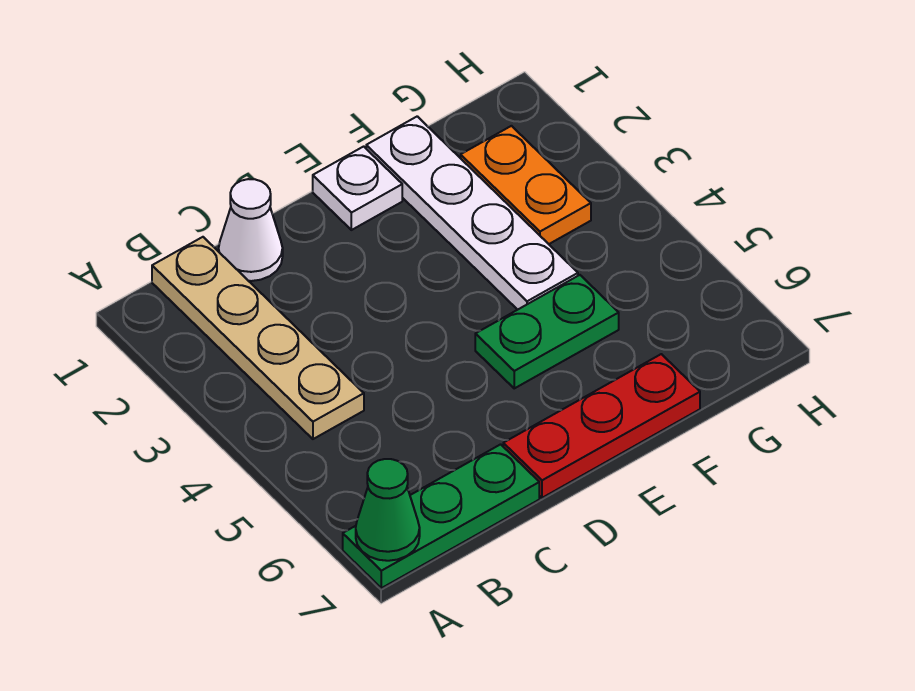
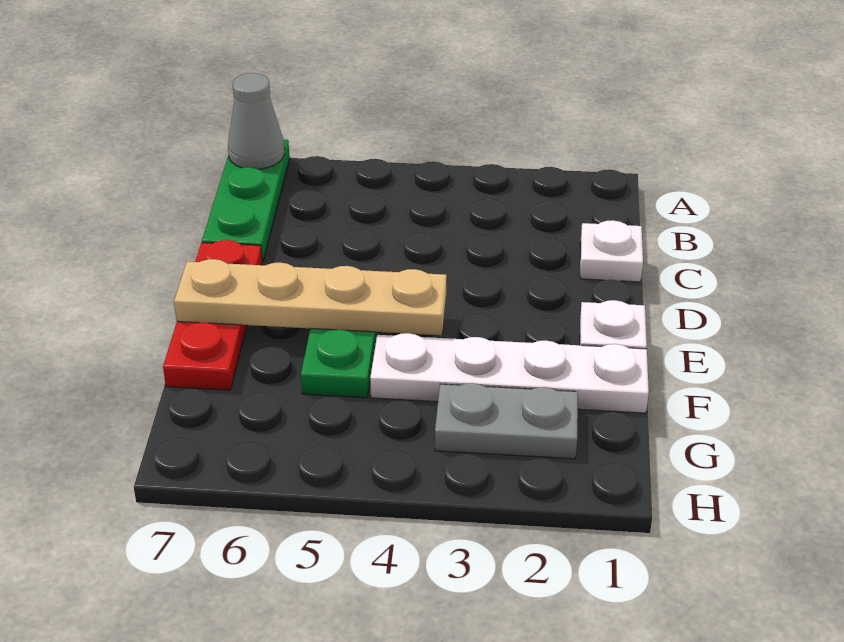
green 1x1 cone [356,459,420,561] -> grey 1x1 cone [228,73,284,169]
tan 1x4 plate [152,237,364,439] -> tan 1x4 plate moved to [174,259,446,335]
white 1x1 cone [219,179,283,281] -> white 1x1 plate [580,220,643,282]
orange 1x2 plate [461,126,591,244] -> grey 1x2 plate [435,383,578,459]

